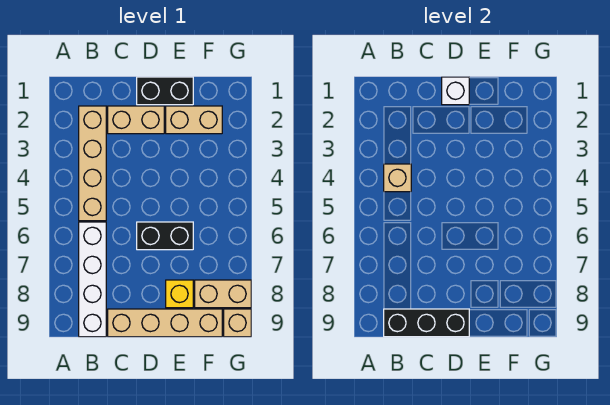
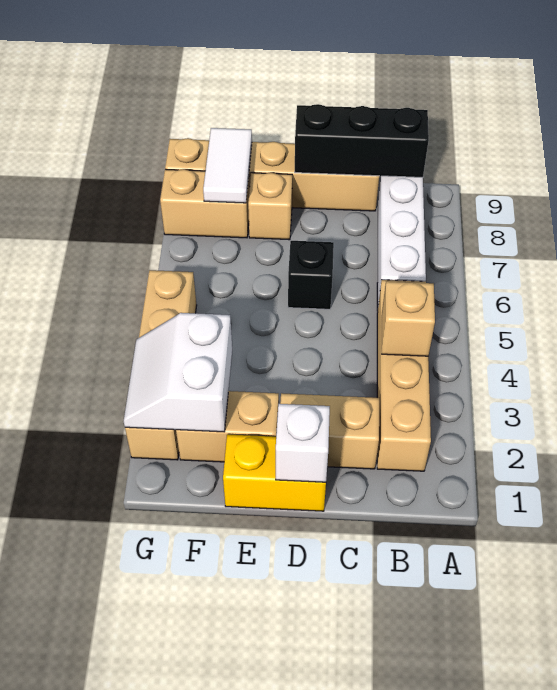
black 1x2 brick [137,77,193,105] -> yellow 1x2 brick [223,434,326,511]
black 1x2 brick [137,222,193,250] -> black 1x1 brick [288,241,334,309]
yellow 1x1 brick [166,280,193,308] -> tan 1x1 brick [248,173,292,240]
none -> white 2x2 slope [124,313,232,432]
none -> white 1x2 tile [203,128,252,203]
none -> tan 1x4 brick [125,270,197,460]

